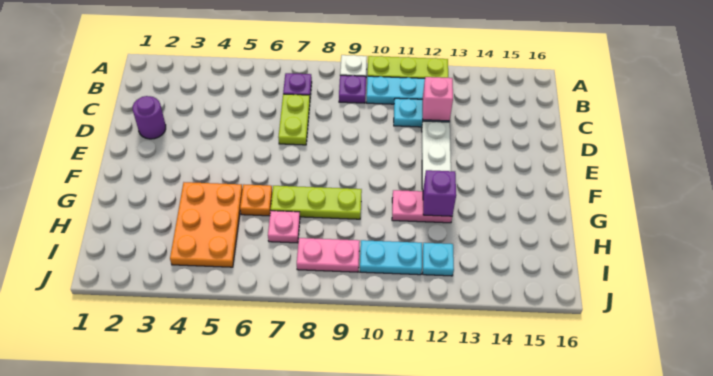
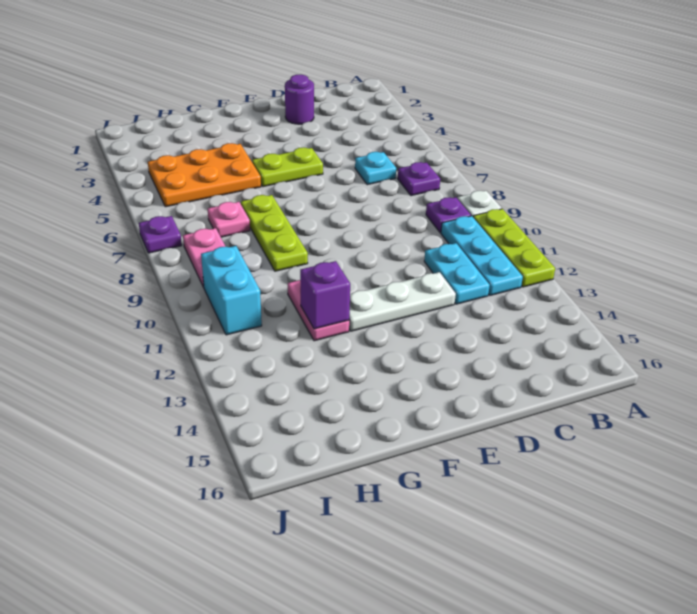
lime 1x2 plate [278,94,310,145] -> lime 1x2 plate moved to [252,147,323,187]
pink 1x1 brick [423,77,453,121] -> none
orange 1x1 plate [240,185,272,216] -> none
cyan 1x2 plate [360,240,422,275] -> cyan 1x2 brick [201,246,262,335]
cyan 1x1 plate [423,243,454,276] -> cyan 1x1 plate moved to [355,152,396,185]
none -> purple 1x1 plate [139,216,182,253]

